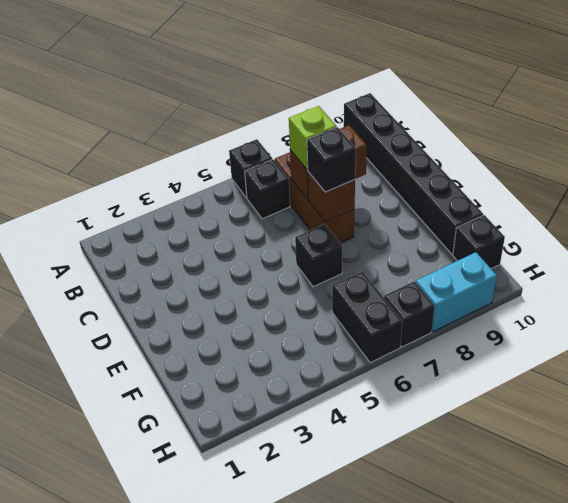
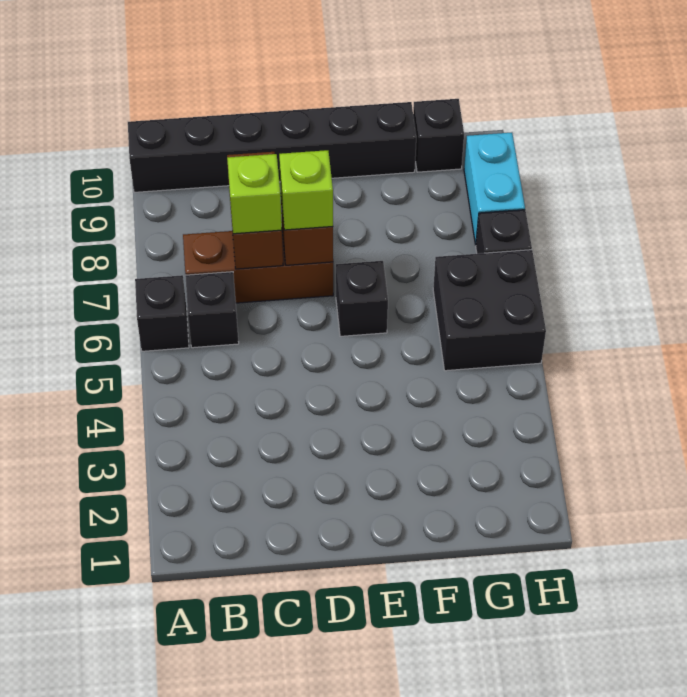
black 1x1 brick [307,127,356,192] -> lime 1x1 brick [279,150,333,230]
black 1x2 brick [332,271,402,363] -> black 2x2 brick [433,250,546,371]

